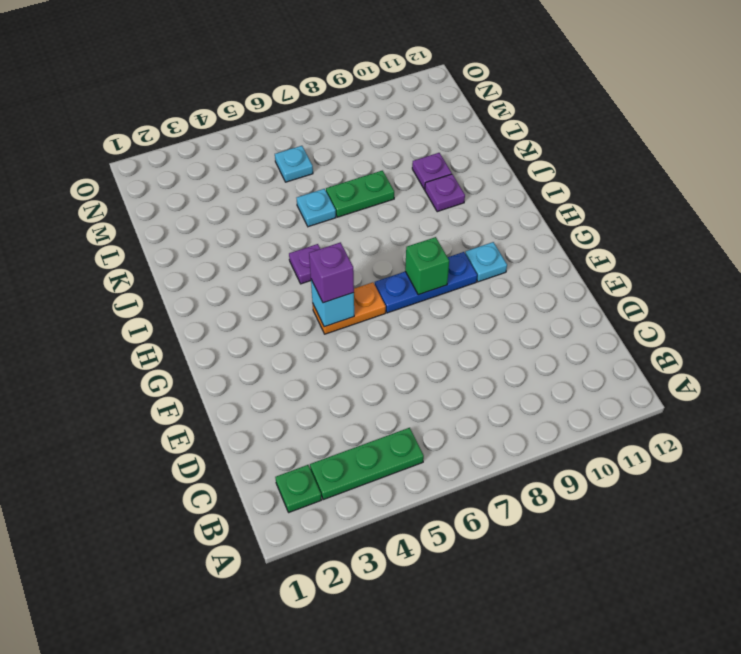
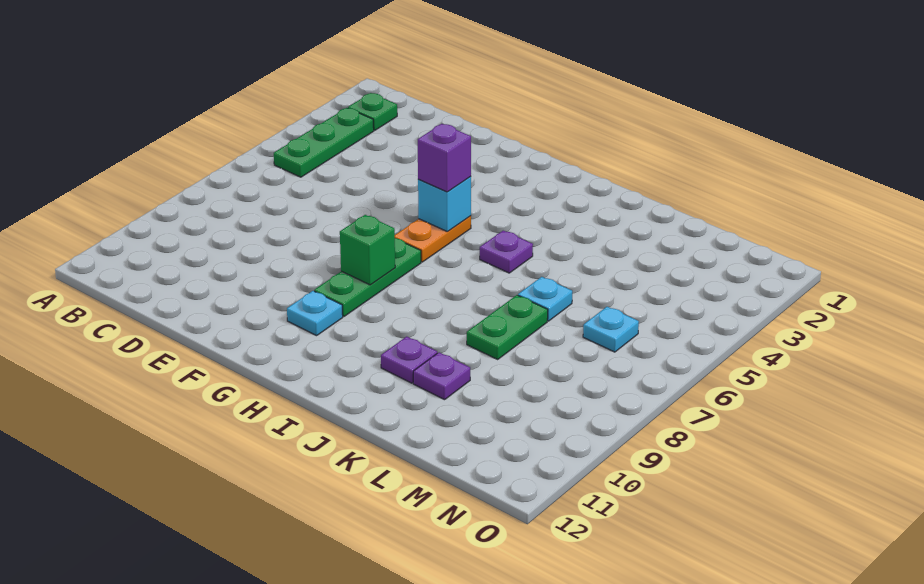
blue 1x3 plate [375,252,477,313] -> green 1x3 plate [314,238,421,317]

